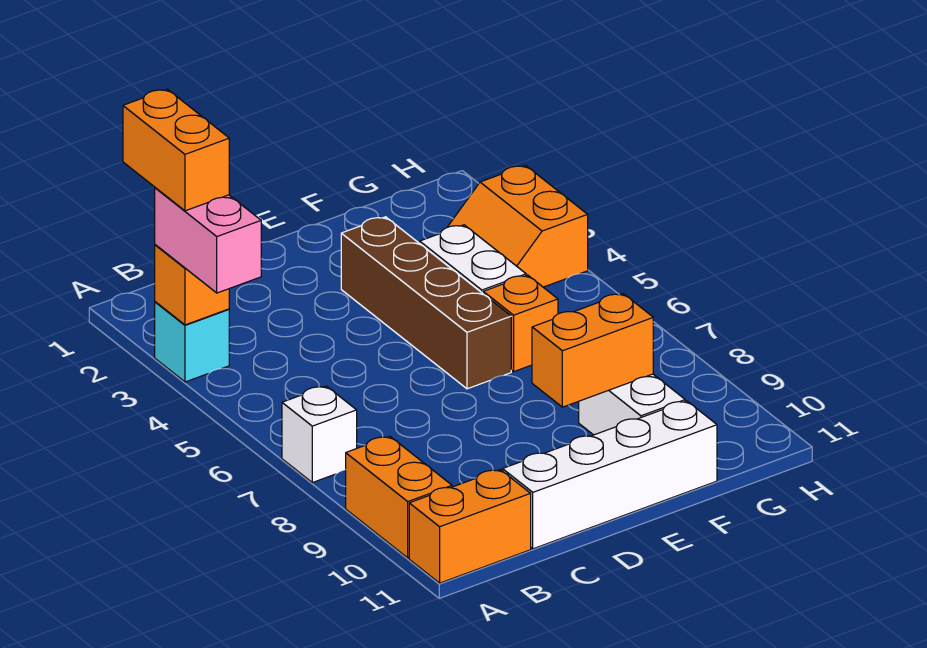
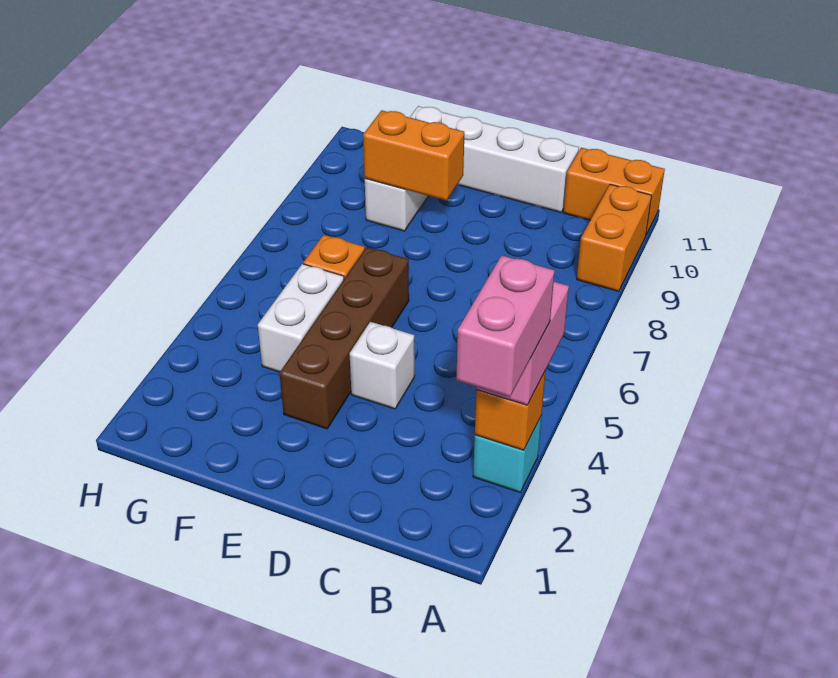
orange 1x2 brick [123,89,229,211] -> pink 1x2 brick [456,255,555,397]
white 1x1 brick [282,386,357,483] -> white 1x1 brick moved to [350,322,415,409]
orange 2x2 slope [448,165,588,287] -> none

